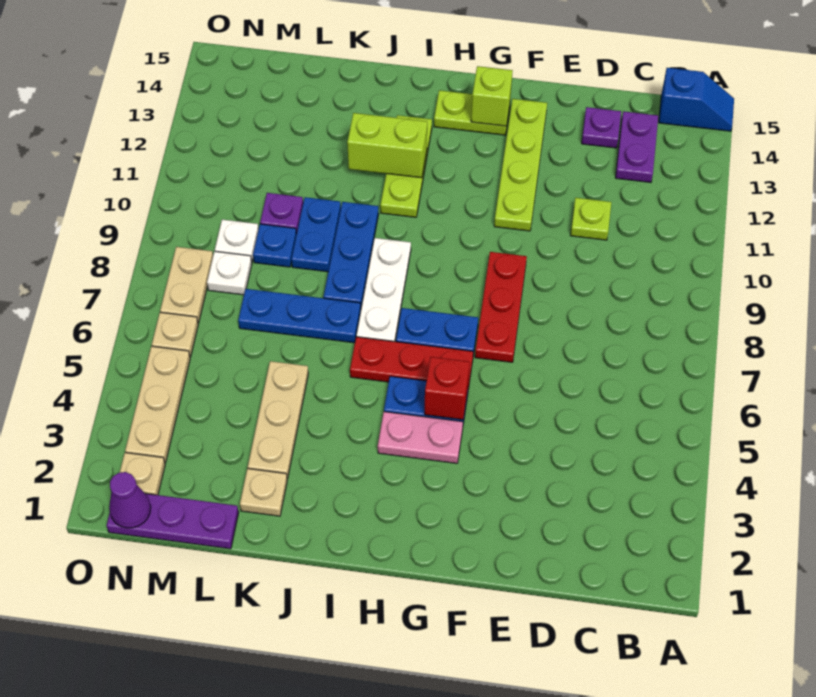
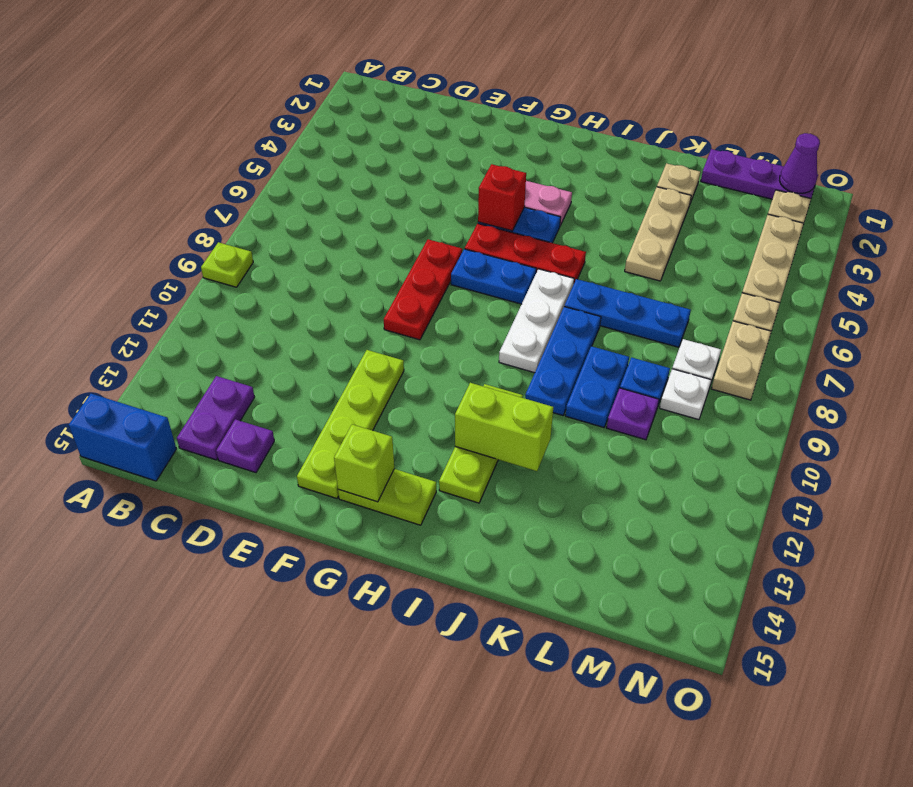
blue 1x2 slope [659,68,734,131] -> blue 1x2 brick [69,394,176,481]
lime 1x1 plate [570,198,611,240] -> lime 1x1 plate moved to [201,242,253,287]

